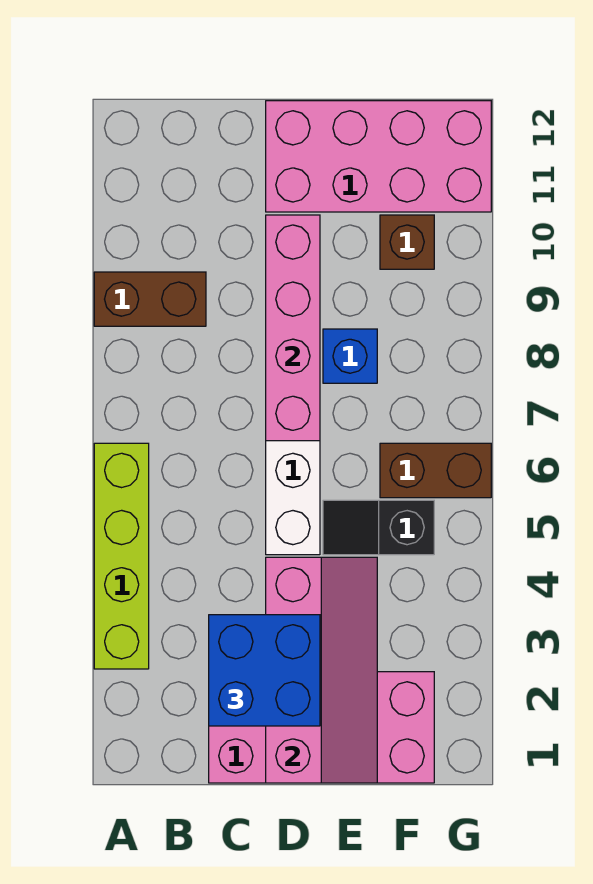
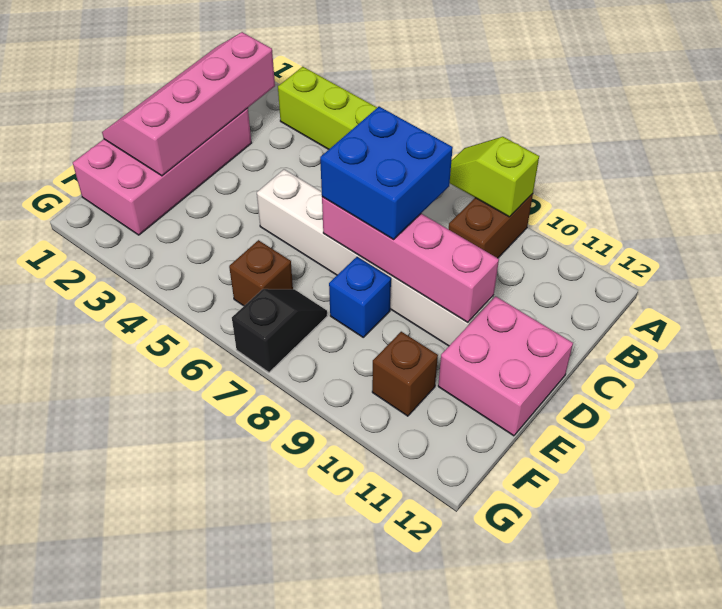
none -> lime 1x2 slope [450,137,539,217]
blue 2x2 brick [209,615,320,726] -> blue 2x2 brick moved to [320,107,453,240]
pink 2x4 slope [266,557,377,783] -> pink 2x4 slope turned to [102,32,275,176]
pink 2x4 brick [266,101,491,212] -> pink 2x2 brick [438,296,573,436]
black 1x2 slope [323,500,434,555] -> black 1x2 slope moved to [232,289,327,372]
brown 1x2 brick [380,443,491,498] -> brown 1x1 brick [229,240,293,306]

